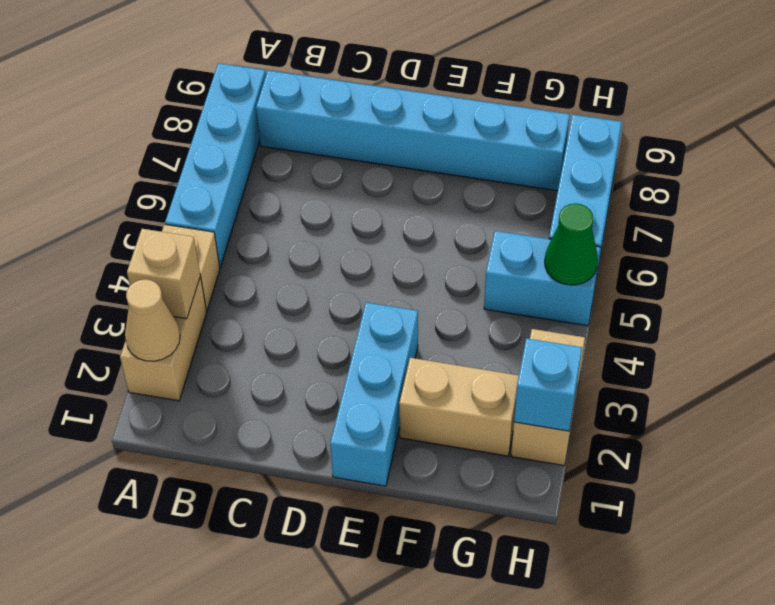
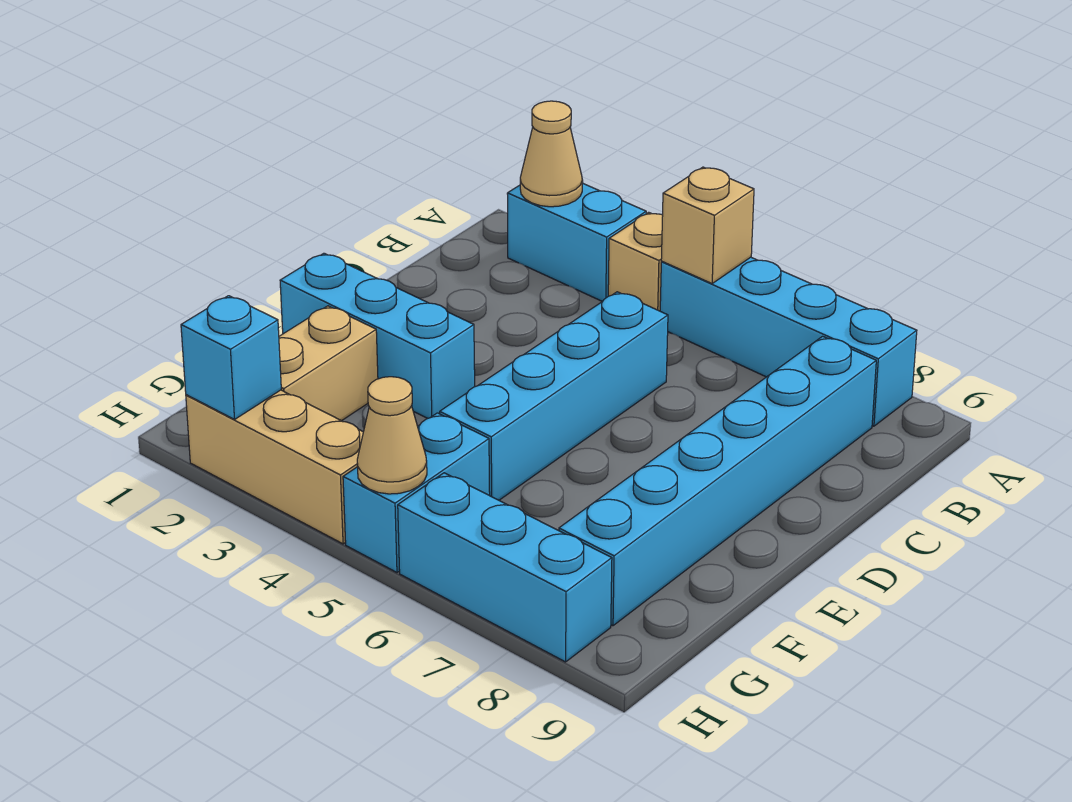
tan 1x2 brick [120,276,207,401] -> cyan 1x2 brick [507,183,646,302]
tan 1x1 brick [127,229,200,319] -> tan 1x1 brick moved to [661,167,754,283]
none -> cyan 1x4 brick [440,292,668,500]
tan 1x2 brick [511,329,585,465] -> tan 1x3 brick [186,390,363,544]
green 1x1 cone [545,203,598,285] -> tan 1x1 cone [357,377,427,494]

